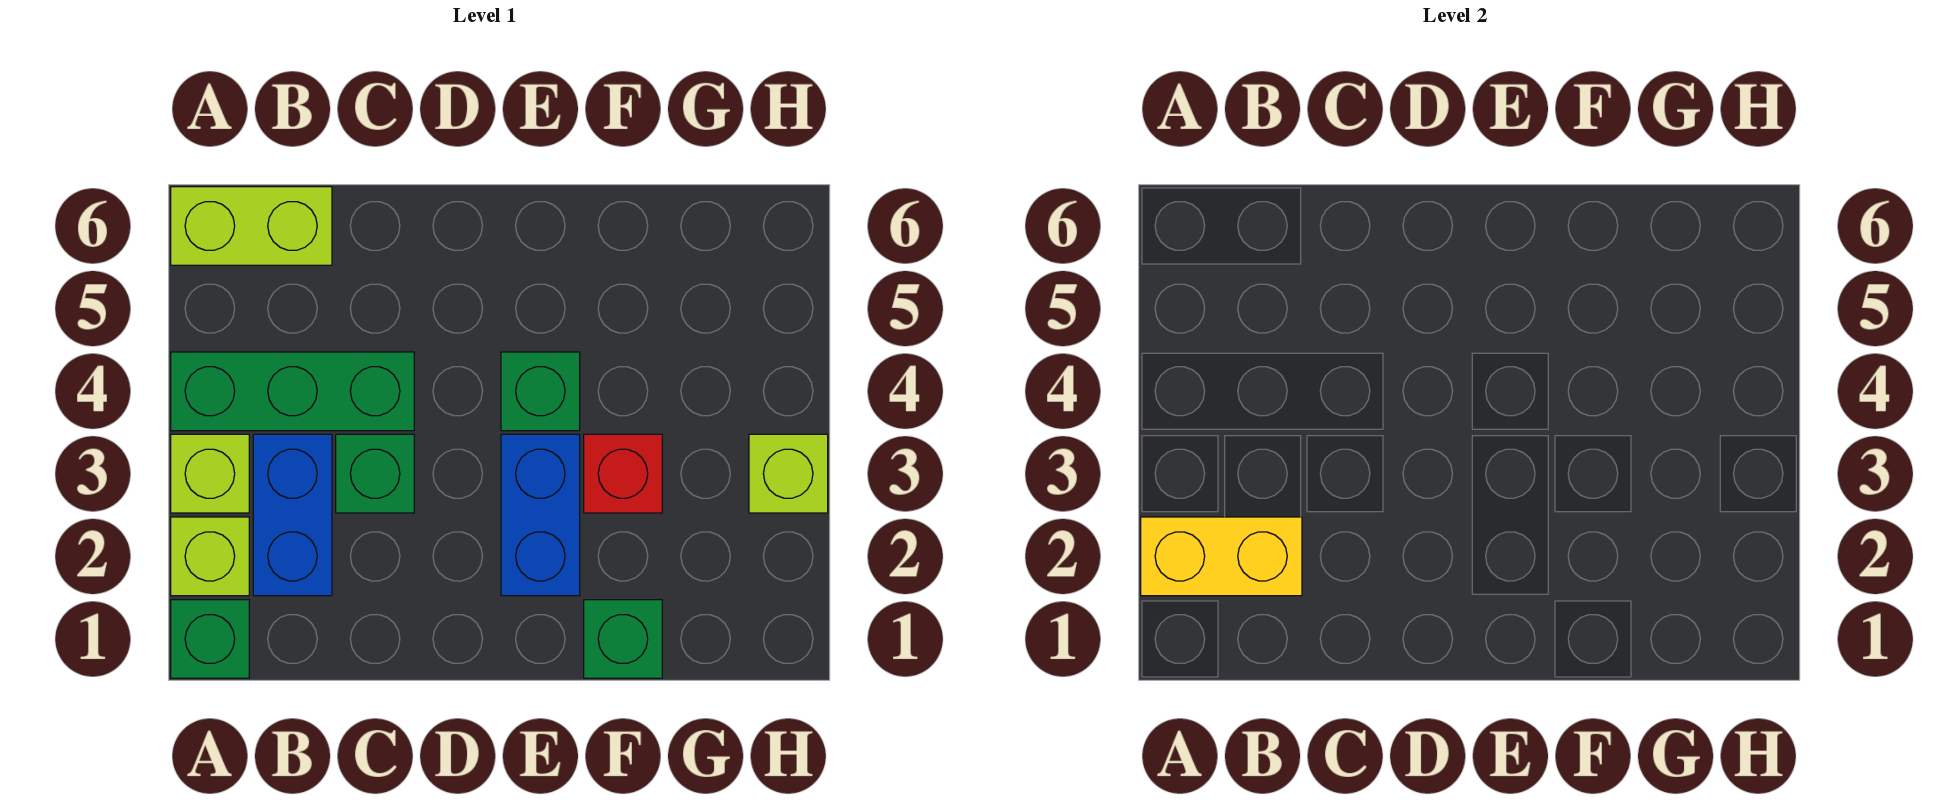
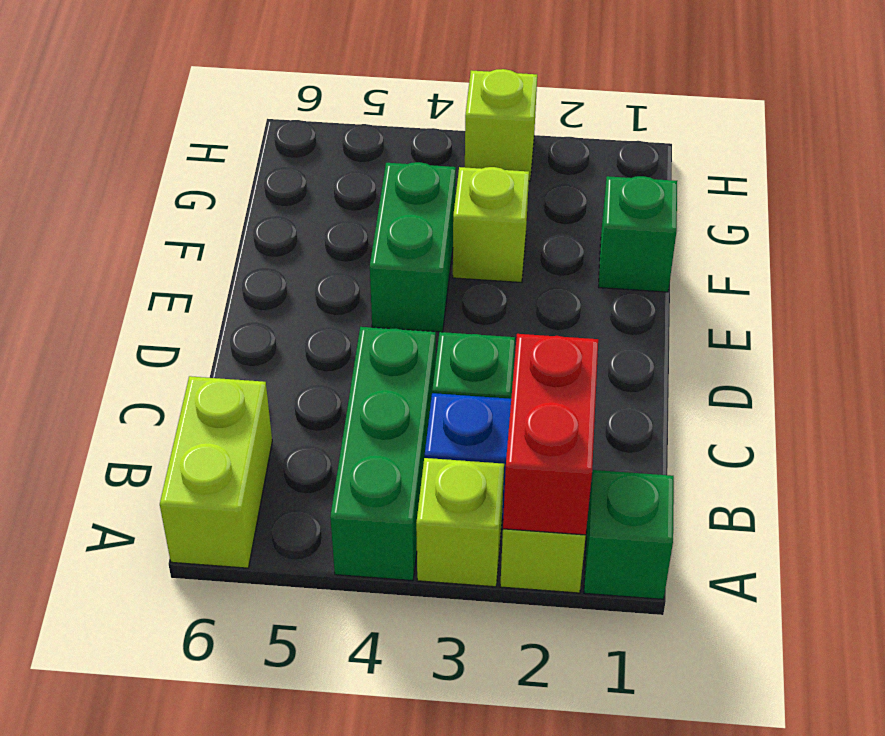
yellow 1x2 brick [1141,517,1302,596] -> red 1x2 brick [503,334,598,535]
blue 1x2 brick [501,434,580,596] -> none
green 1x1 brick [501,352,580,431] -> green 1x2 brick [370,162,456,332]
red 1x1 brick [584,434,662,513] -> lime 1x1 brick [453,167,529,283]

